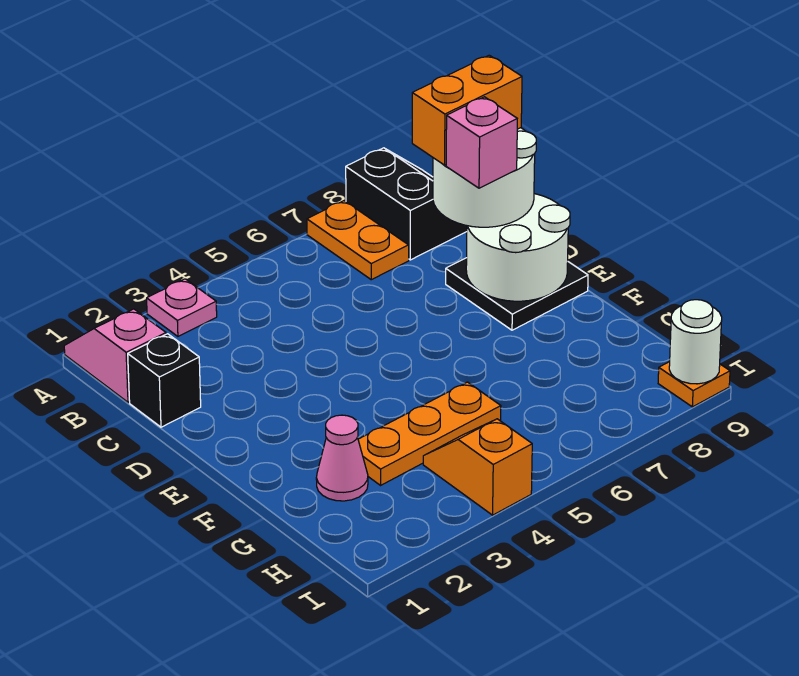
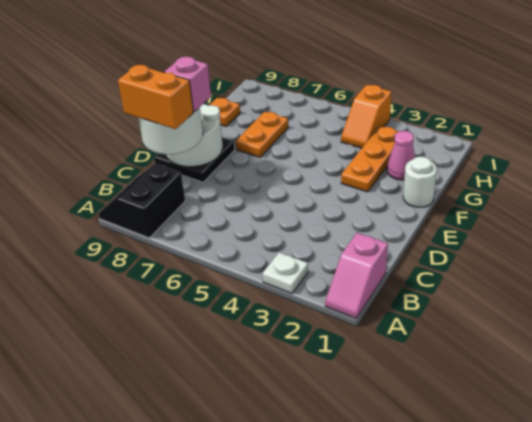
pink 1x1 plate [147,279,217,336] -> white 1x1 plate [263,252,308,293]
orange 1x2 plate [307,201,409,280] -> orange 1x2 plate moved to [236,111,288,157]
black 1x1 brick [128,334,201,427] -> none
orange 1x3 plate [358,382,501,485] -> orange 1x3 plate turned to [341,126,399,192]
orange 1x1 plate [658,362,730,407] -> orange 1x1 plate moved to [209,98,240,126]
white 1x1 round brick [669,300,722,384] -> white 1x1 round brick moved to [403,157,437,207]

